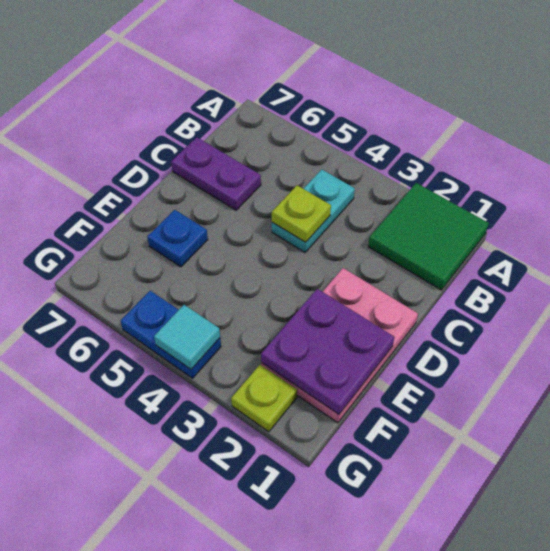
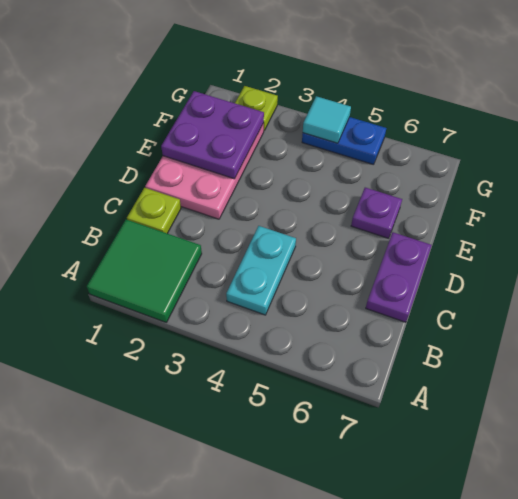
lime 1x1 plate [272,185,331,242] -> lime 1x1 plate moved to [127,188,181,234]
purple 1x2 plate [171,137,261,210] -> purple 1x2 plate turned to [366,232,432,322]
blue 1x1 plate [147,210,208,267] -> purple 1x1 plate [351,188,402,238]

